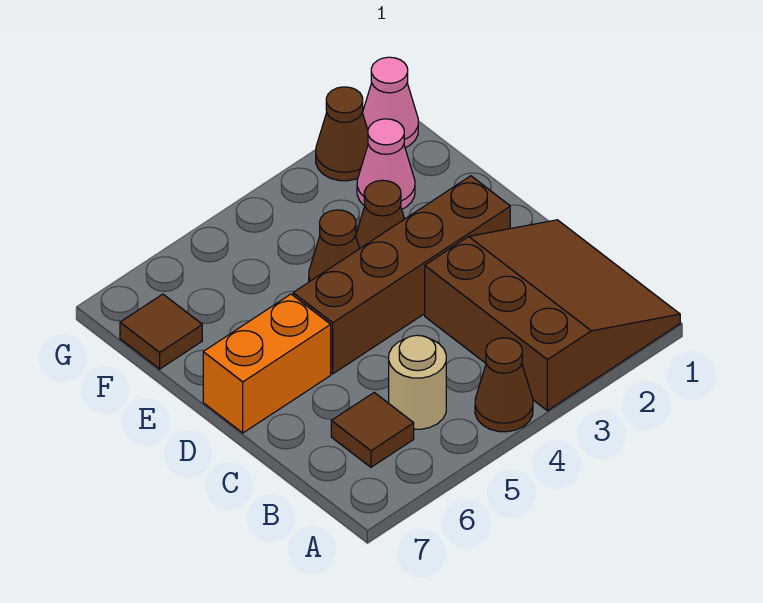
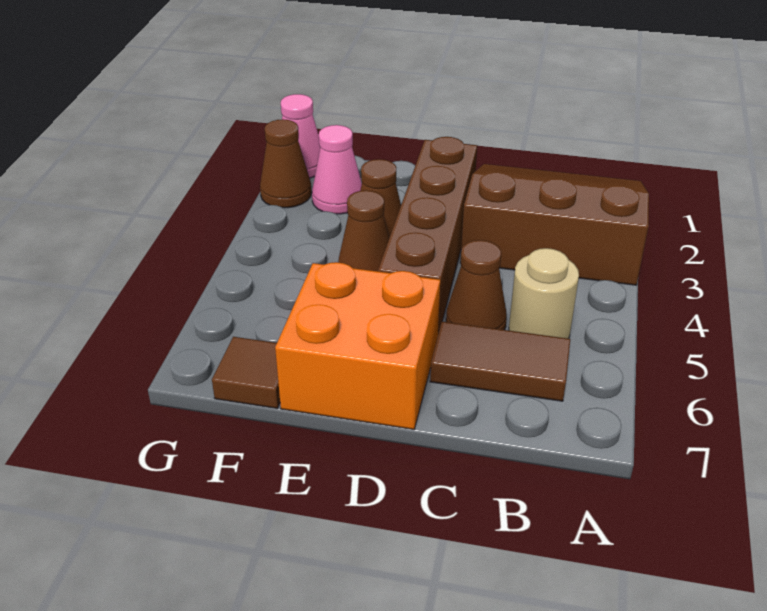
brown 1x1 cone [475,338,533,432] -> brown 1x1 cone moved to [446,240,507,330]
brown 1x1 tile [331,393,414,467] -> brown 1x2 tile [430,321,570,401]
orange 1x2 brick [203,294,331,433] -> orange 2x2 brick [275,262,440,430]

